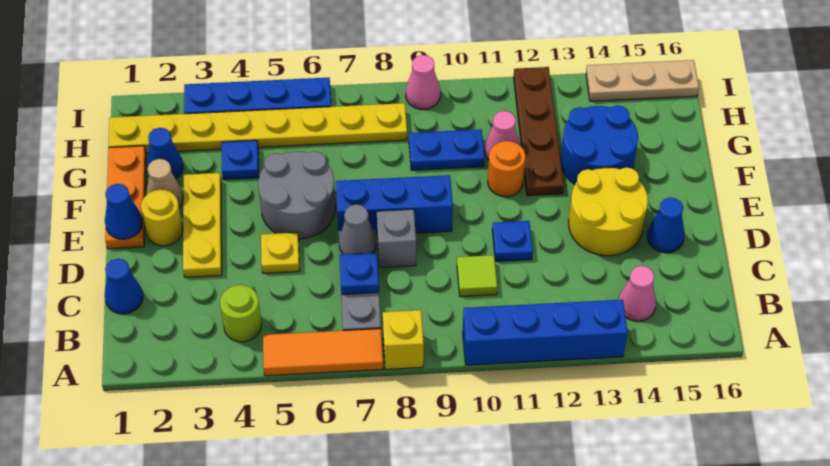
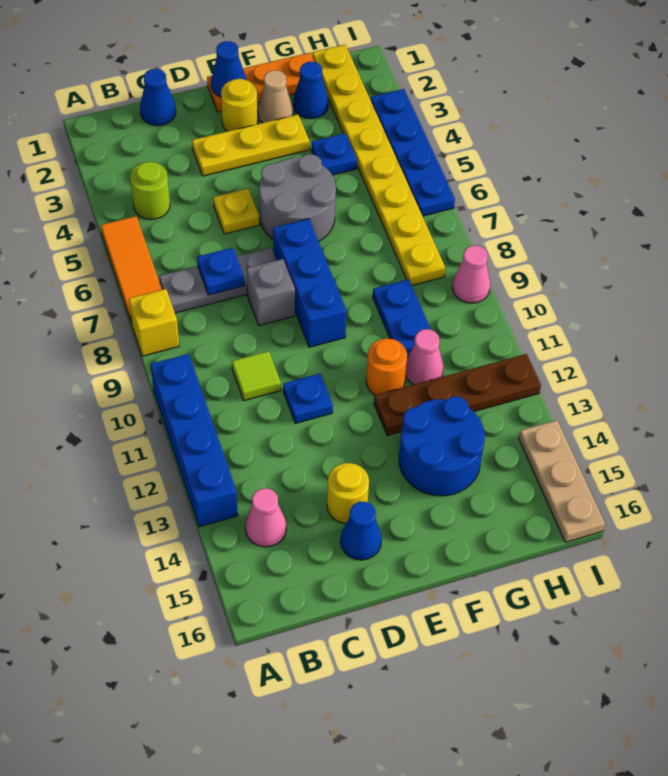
grey 1x1 cone [339,204,376,254] -> none
yellow 2x2 round brick [568,167,648,256] -> yellow 1x1 round brick [327,463,369,523]

